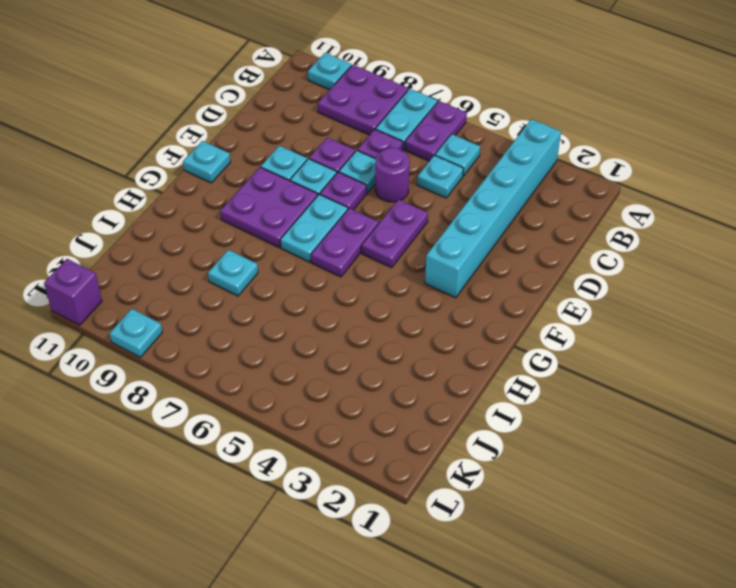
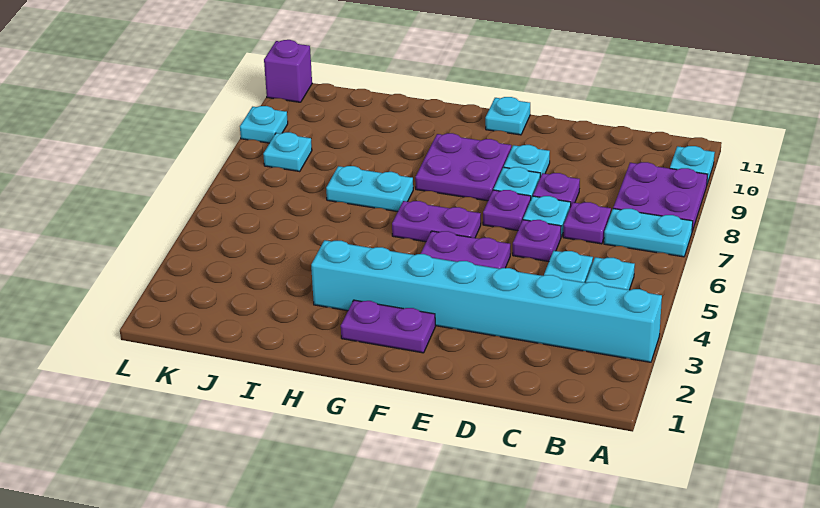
cyan 1x6 brick [425,119,561,298] -> cyan 1x8 brick [311,240,662,362]
purple 1x2 plate [405,101,467,161] -> purple 1x2 plate moved to [341,300,435,353]
purple 1x1 round brick [375,148,410,202] -> purple 1x1 plate [513,220,561,262]
cyan 1x2 plate [280,194,348,262] -> cyan 1x2 plate moved to [326,166,413,212]
cyan 1x1 plate [208,250,258,296] -> cyan 1x1 plate moved to [263,132,312,172]

